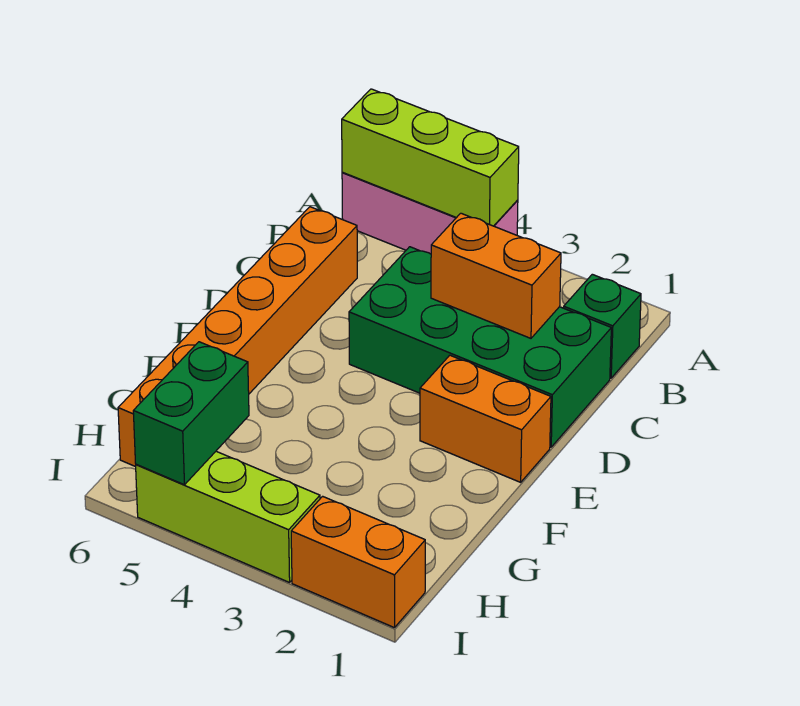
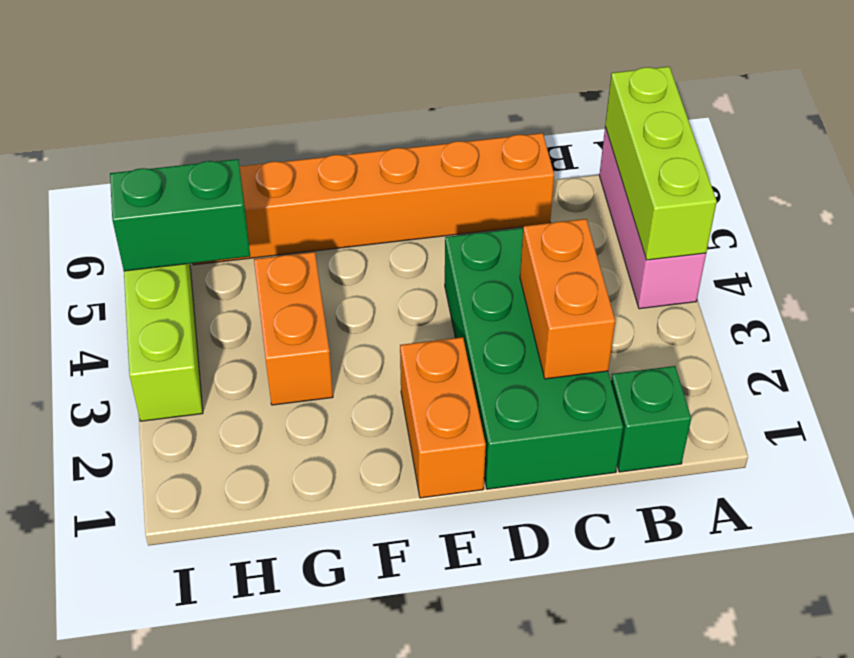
orange 1x2 brick [291,496,425,628] -> orange 1x2 brick moved to [254,252,333,405]

